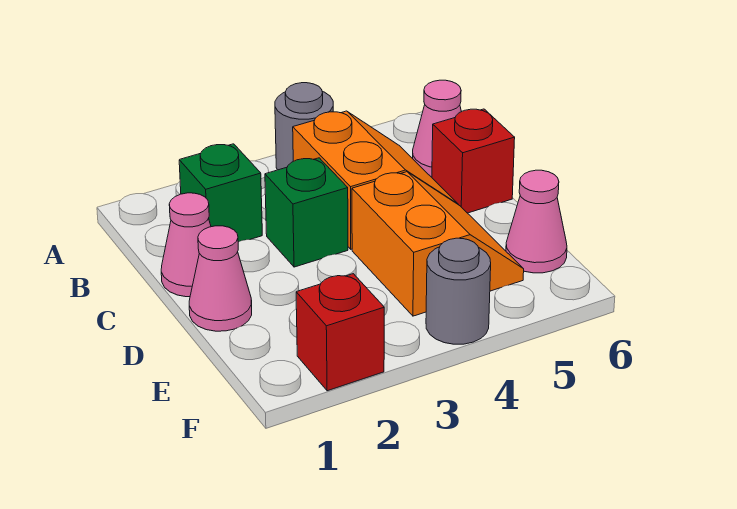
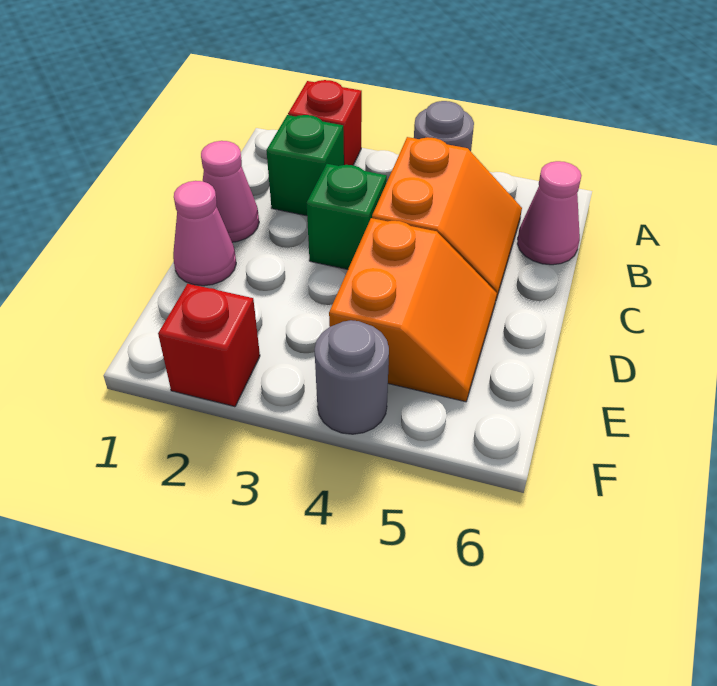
red 1x1 brick [432,109,515,213] -> red 1x1 brick moved to [288,80,362,165]
pink 1x1 cone [506,170,567,273] -> none

